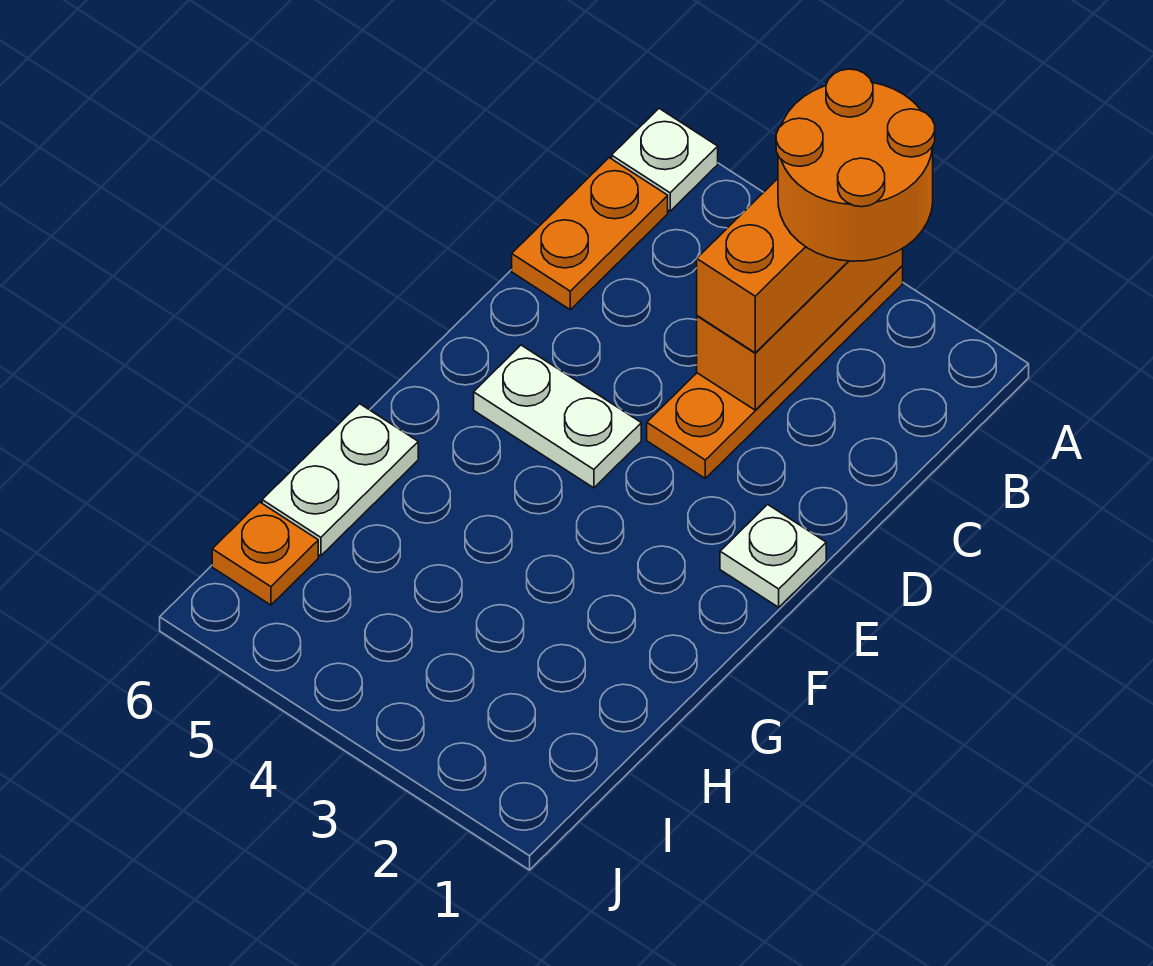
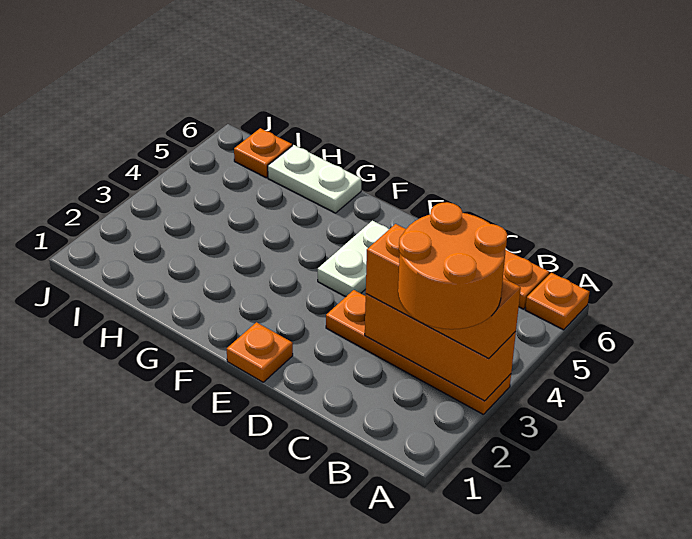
white 1x1 plate [612,108,718,211] -> orange 1x1 plate [525,273,589,330]
white 1x1 plate [720,504,826,607] -> orange 1x1 plate [227,322,293,382]

